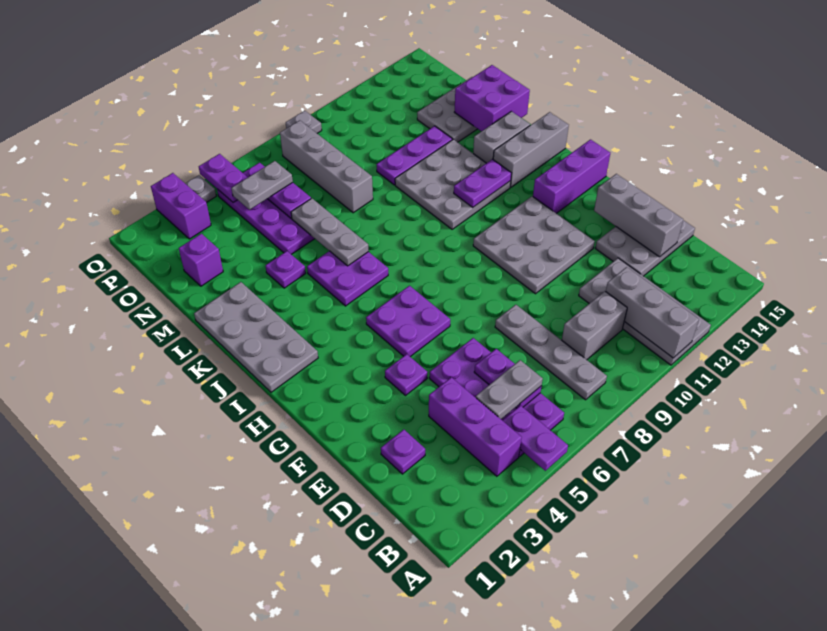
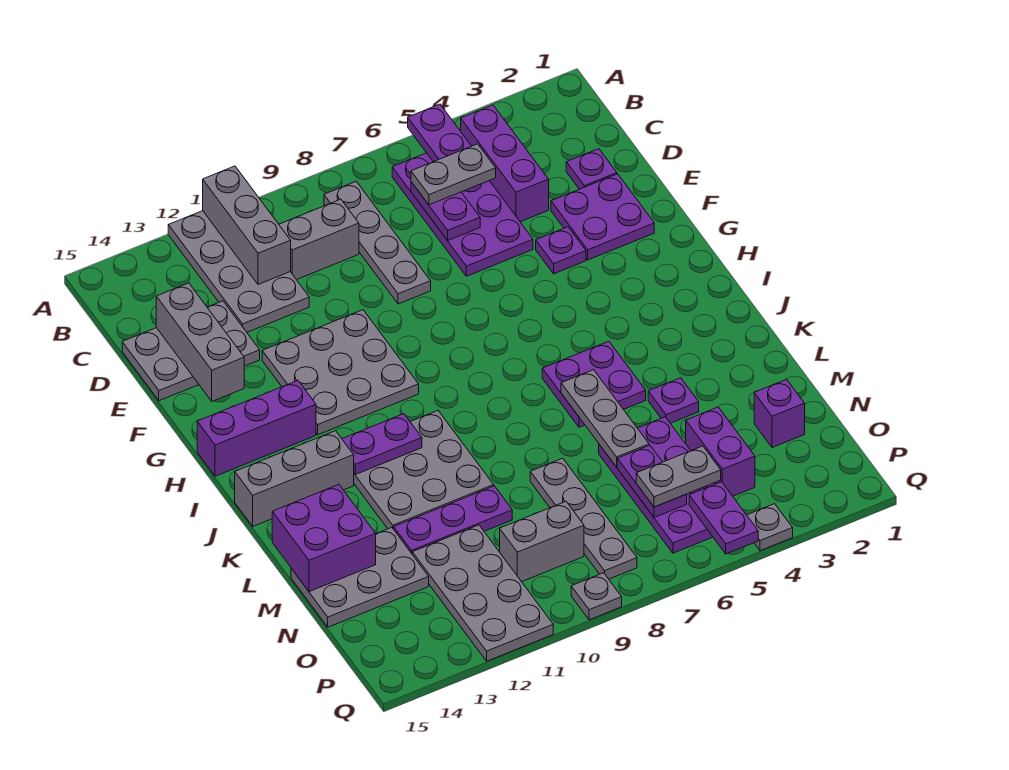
purple 2x2 plate [366,286,450,357] -> purple 2x2 plate moved to [551,174,654,260]
grey 2x4 plate [194,282,318,392] -> grey 2x4 plate moved to [412,525,553,661]
grey 1x2 brick [473,111,530,163] -> grey 1x2 brick moved to [500,502,584,582]
grey 1x4 brick [280,120,373,213] -> grey 1x4 plate [530,458,637,579]
purple 1x2 brick [151,173,211,239] -> purple 1x2 brick moved to [686,407,755,496]

